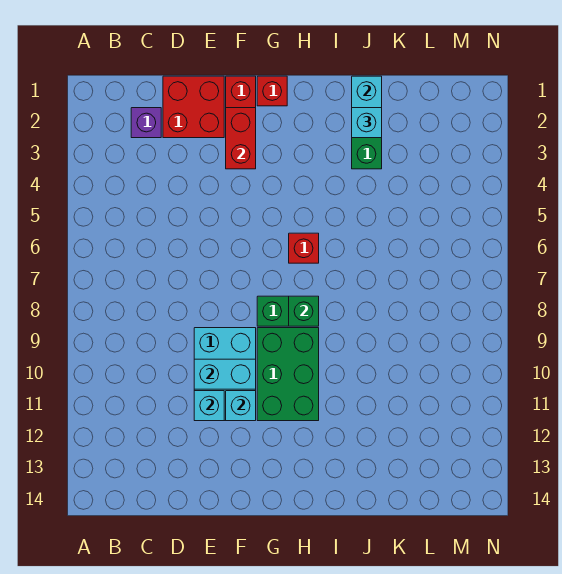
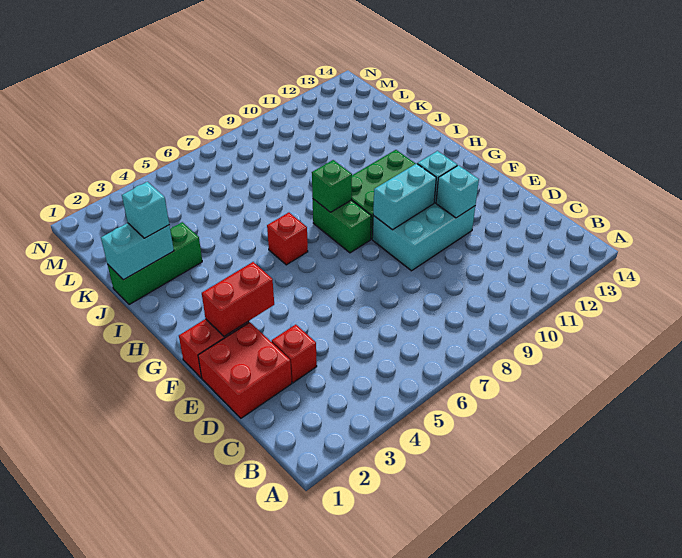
purple 1x1 brick [131,108,161,138] -> none
cyan 1x2 brick [194,359,256,389] -> cyan 1x2 brick turned to [373,164,436,230]
red 1x1 brick [257,76,287,106] -> red 1x1 brick moved to [272,325,317,383]

